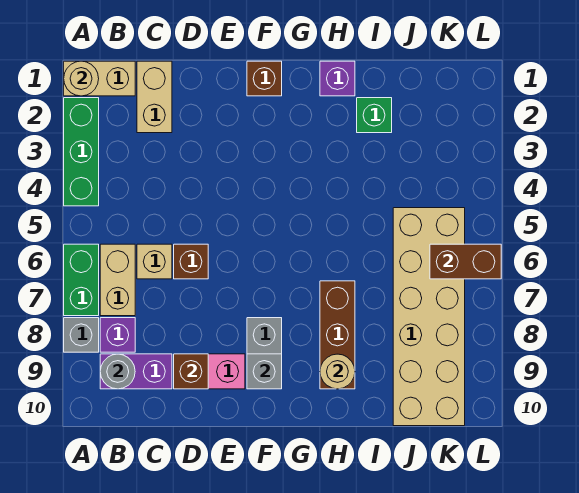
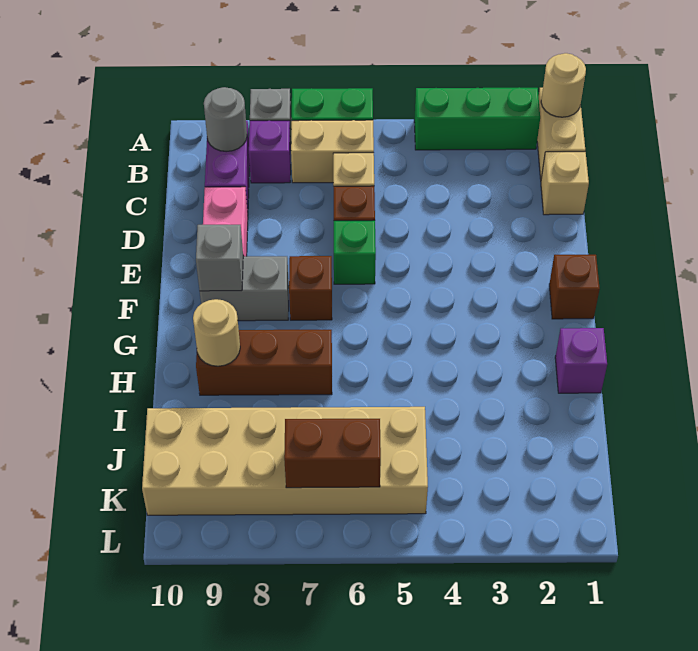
tan 1x2 brick [137,61,172,133] -> tan 1x1 brick [541,152,589,215]
brown 1x1 brick [174,354,208,389] -> brown 1x1 brick moved to [289,256,332,320]
green 1x1 brick [357,98,392,133] -> green 1x1 brick moved to [334,220,376,284]
brown 1x2 brick [430,244,501,279] -> brown 1x2 brick turned to [284,419,381,488]

